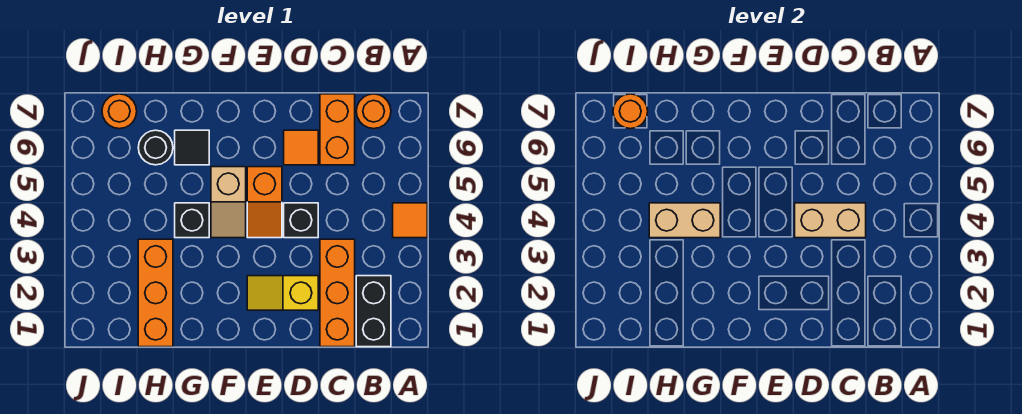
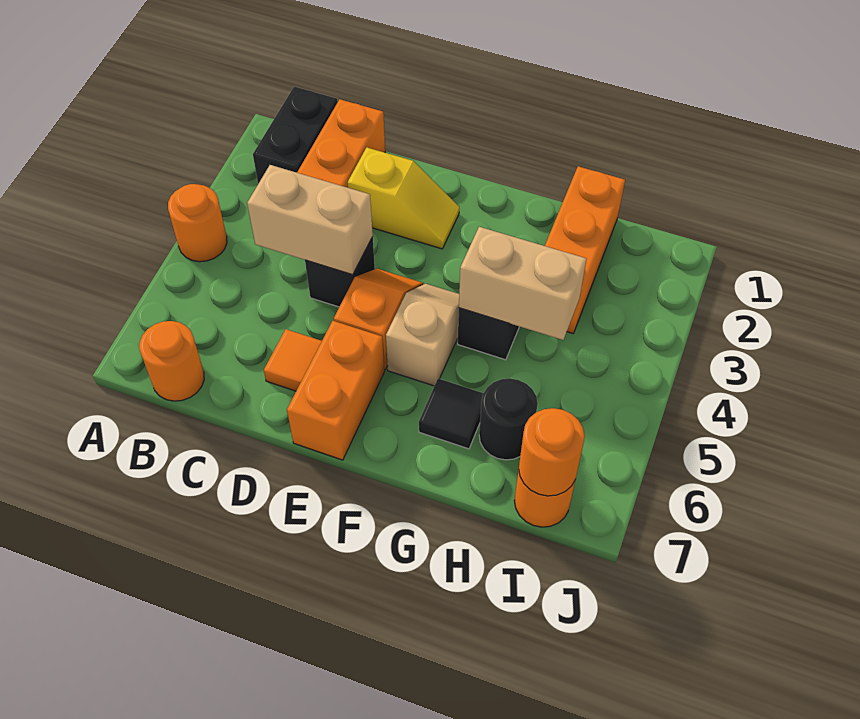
orange 1x1 tile [393,203,427,238] -> orange 1x1 round brick [168,184,227,262]
orange 1x2 brick [320,94,355,165] -> orange 1x2 brick moved to [287,321,384,460]

